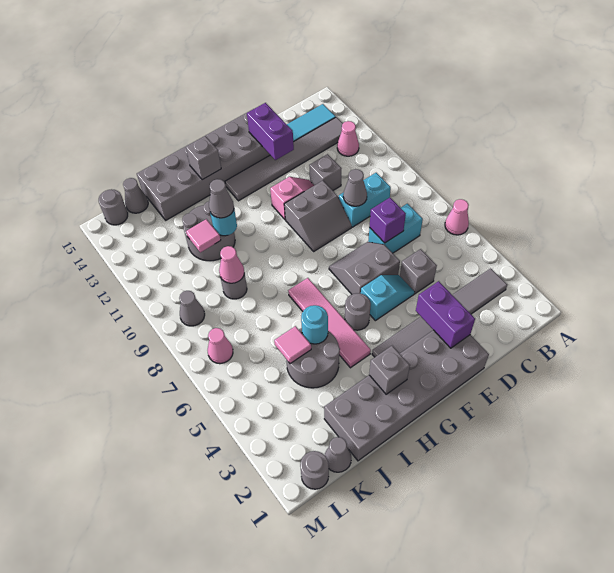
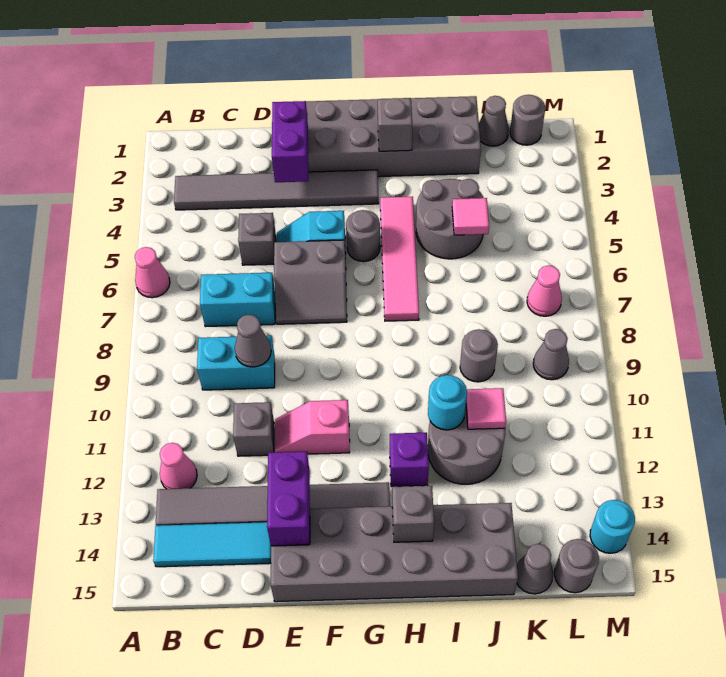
purple 1x1 brick [369,198,406,243] -> purple 1x1 brick moved to [390,433,429,487]
grey 2x2 slope [284,181,352,251] -> none
cyan 1x1 round brick [301,305,328,344] -> cyan 1x1 round brick moved to [590,500,635,553]
grey 1x1 cone [209,179,234,218] -> none
pink 1x1 cone [219,246,244,283] -> none

